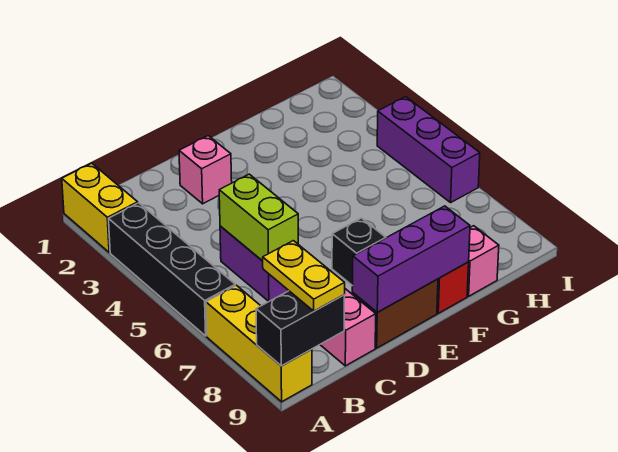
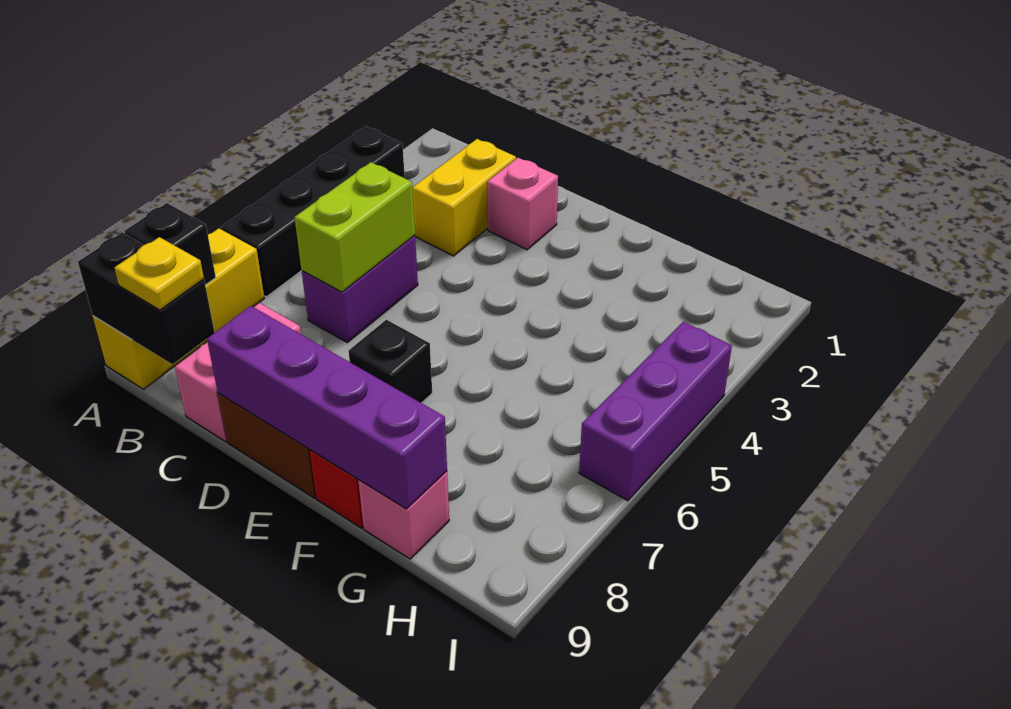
yellow 1x2 brick [62,163,138,253] -> yellow 1x2 brick moved to [412,139,516,256]
none -> black 1x1 brick [125,203,216,285]
yellow 1x2 plate [263,241,345,311] -> yellow 1x1 plate [115,237,204,310]
purple 1x3 brick [352,206,470,312] -> purple 1x4 brick [207,306,447,509]

